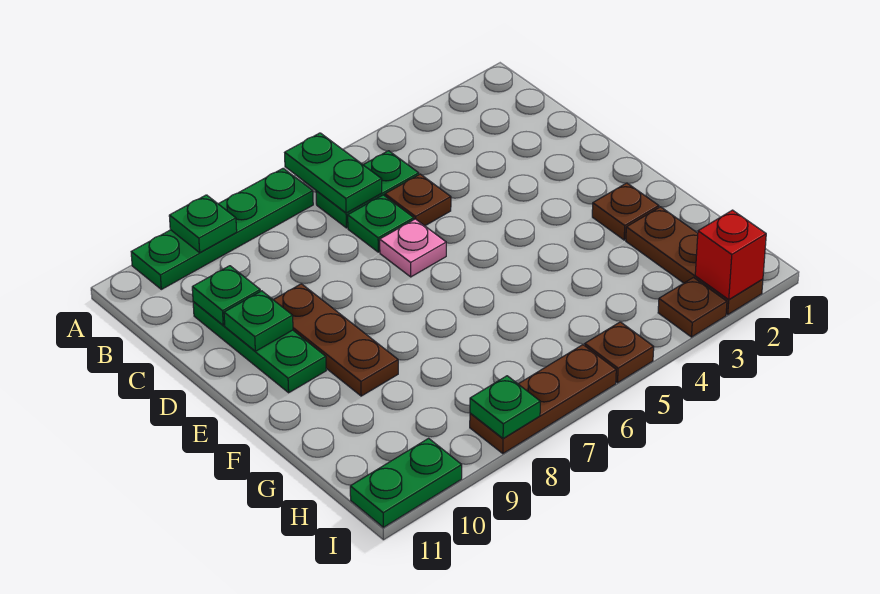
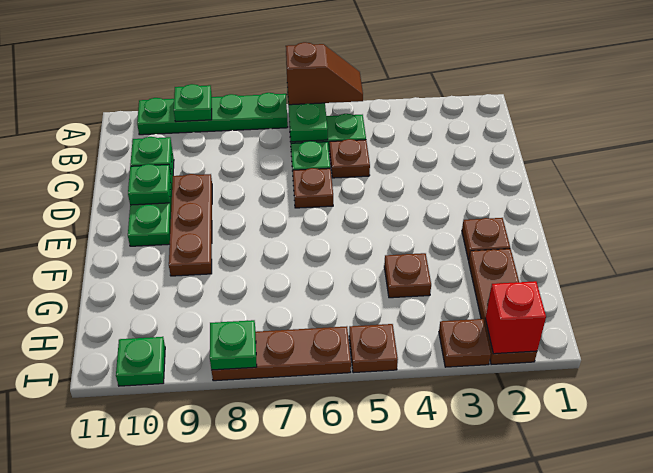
none -> brown 1x2 slope [286,42,363,105]
pink 1x1 plate [380,219,446,277] -> brown 1x1 plate [293,168,333,208]
none -> brown 1x1 plate [384,253,431,298]
green 1x2 plate [350,438,462,527] -> green 1x1 plate [116,337,165,386]

